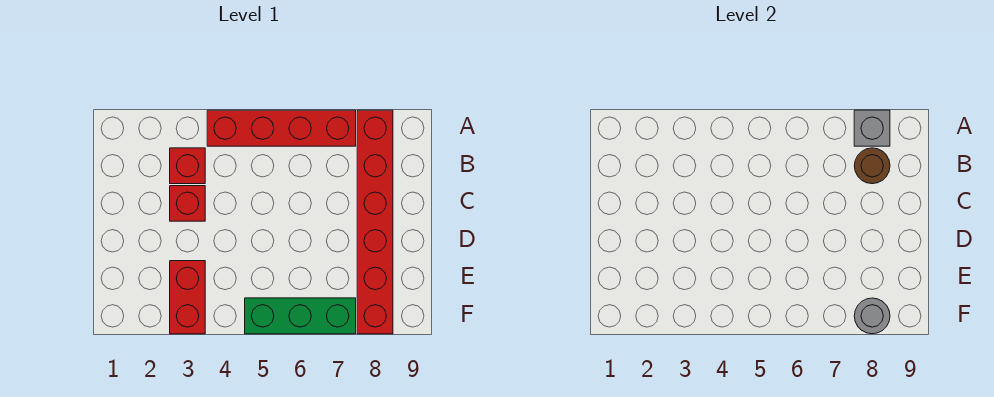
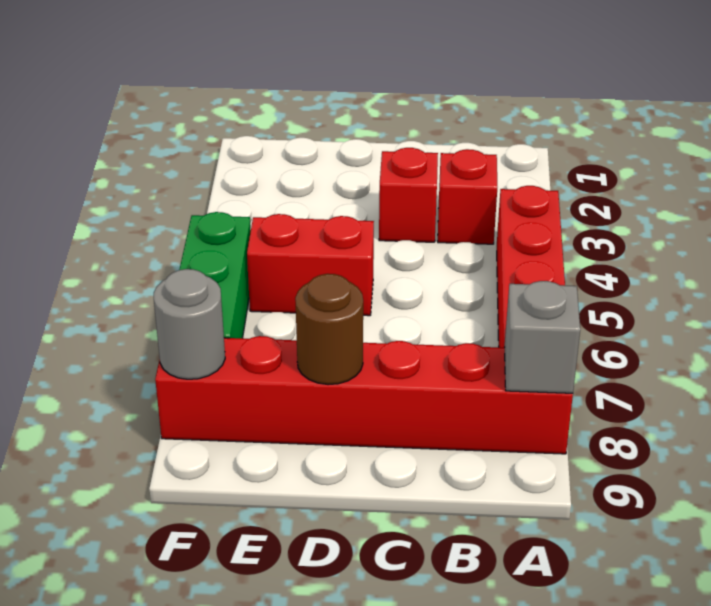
brown 1x1 round brick [854,148,890,184] -> brown 1x1 round brick moved to [295,274,363,385]
red 1x2 brick [170,261,205,334] -> red 1x2 brick moved to [247,214,374,316]

